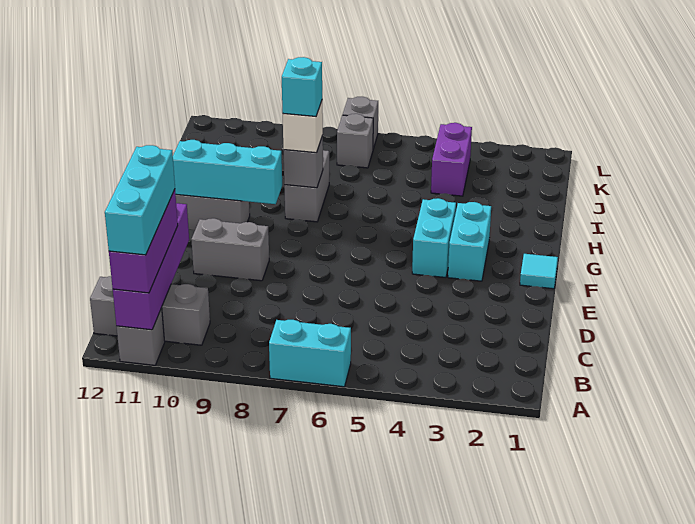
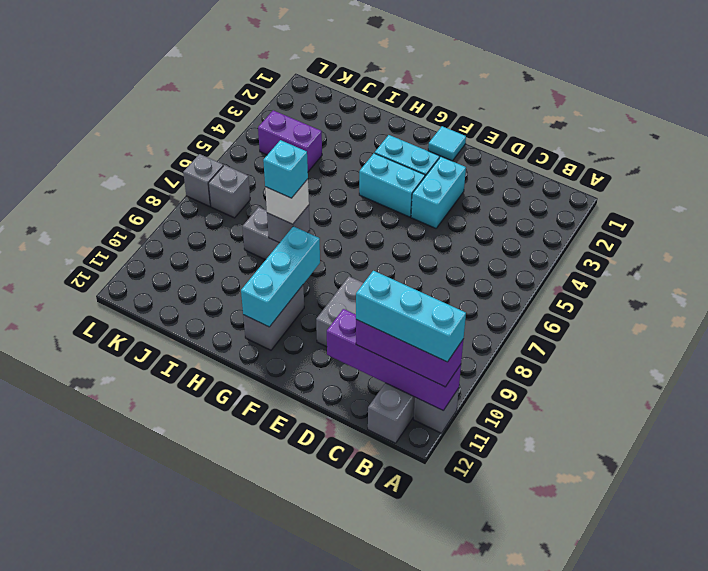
cyan 1x2 brick [269,320,351,387] -> cyan 1x2 brick moved to [411,157,466,228]

